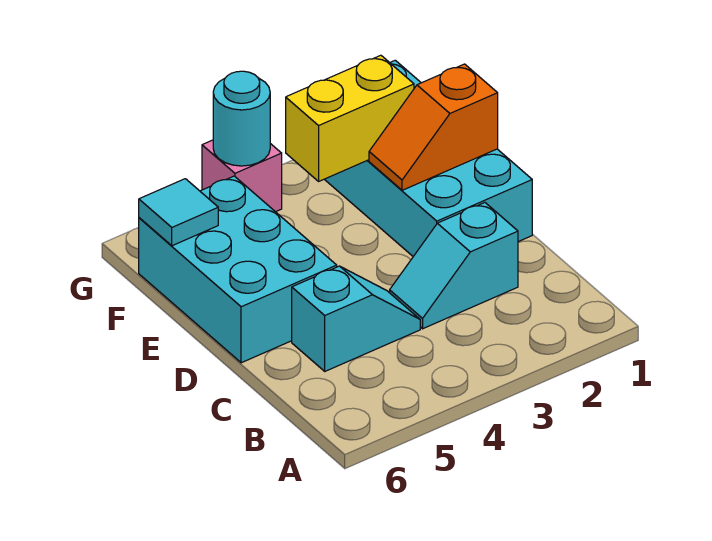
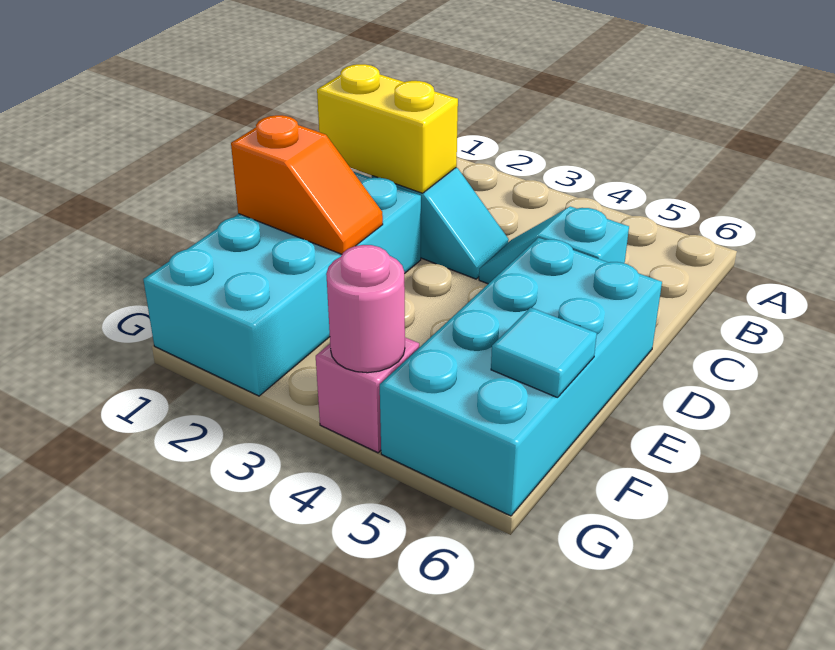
cyan 2x3 brick [139,176,337,363] -> cyan 2x4 brick [380,238,662,516]
yellow 1x2 brick [286,55,414,181] -> yellow 1x2 brick moved to [317,64,458,193]
cyan 1x1 round brick [213,71,270,166] -> pink 1x1 round brick [326,245,405,373]

